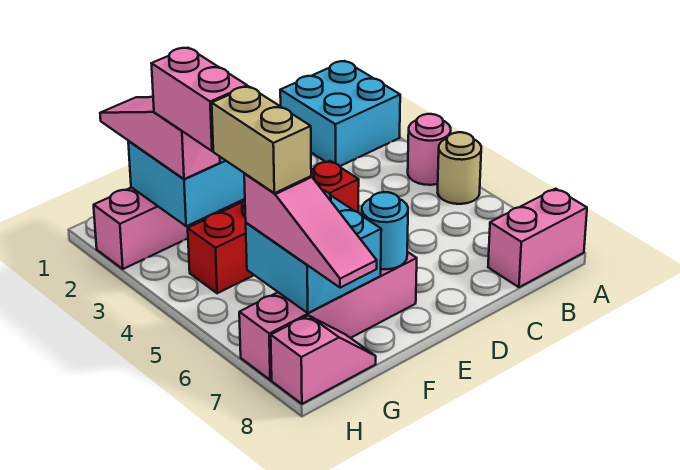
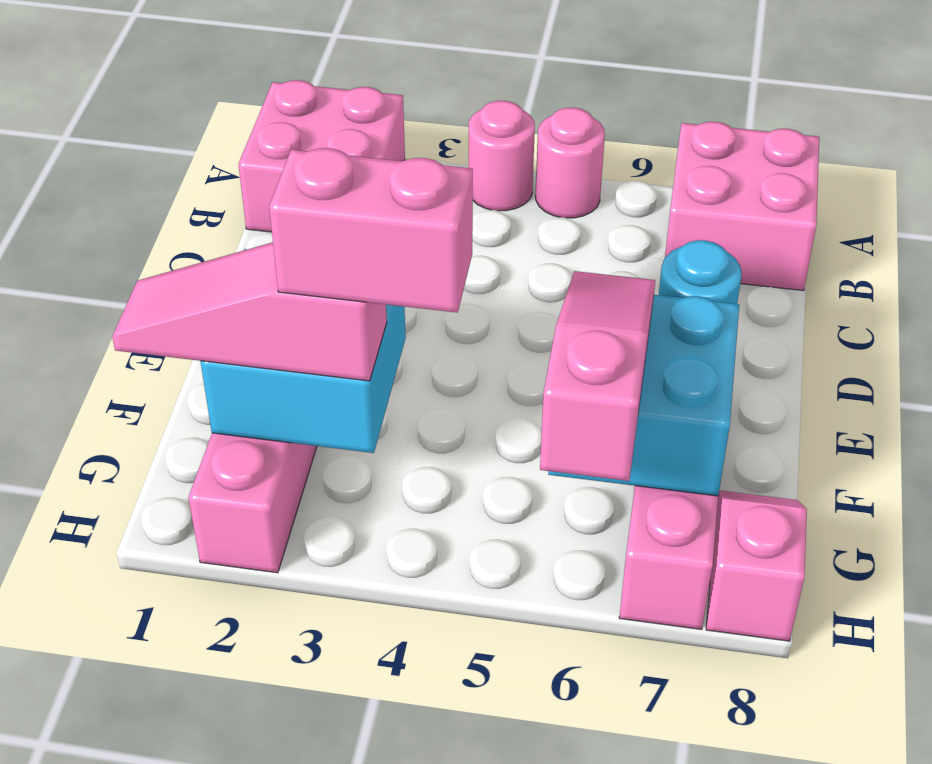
cyan 2x2 brick [280,61,400,166] -> pink 2x2 brick [238,80,405,232]
tan 1x1 round brick [438,132,481,204] -> pink 1x1 round brick [536,108,605,218]
pink 1x2 brick [488,189,587,287] -> pink 2x2 brick [665,122,819,291]
red 1x4 brick [188,161,359,293] -> none
tan 1x2 brick [212,86,311,193] -> none
pink 1x3 slope [244,173,377,288] -> pink 1x3 slope turned to [540,271,655,481]

